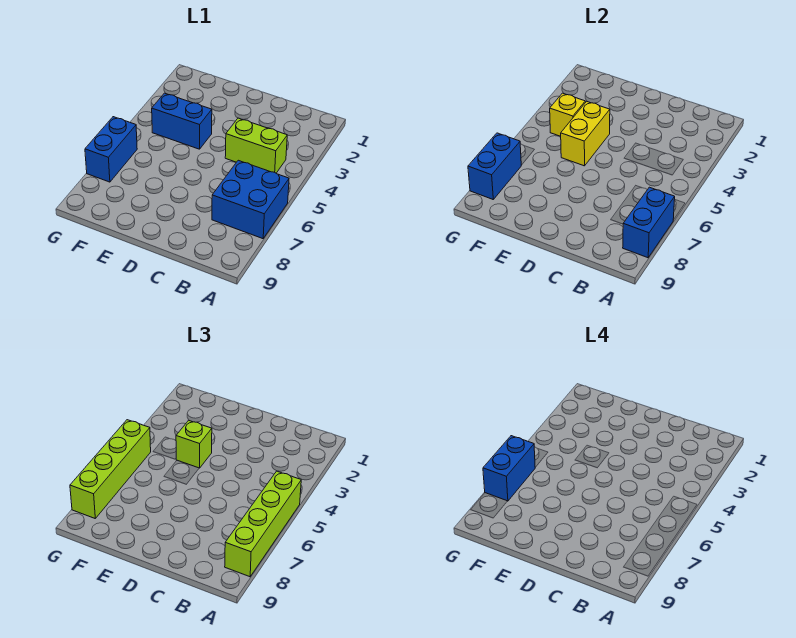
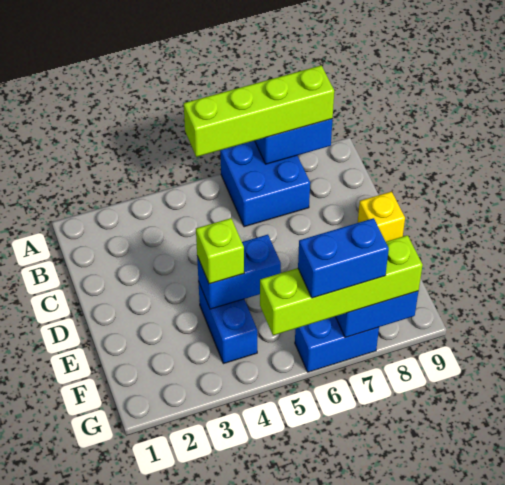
lime 1x2 brick [225,118,287,173] -> none
yellow 1x2 brick [561,101,610,166] -> blue 1x2 brick [197,235,281,309]
yellow 1x1 brick [550,93,585,136] -> yellow 1x1 brick moved to [358,192,405,242]

